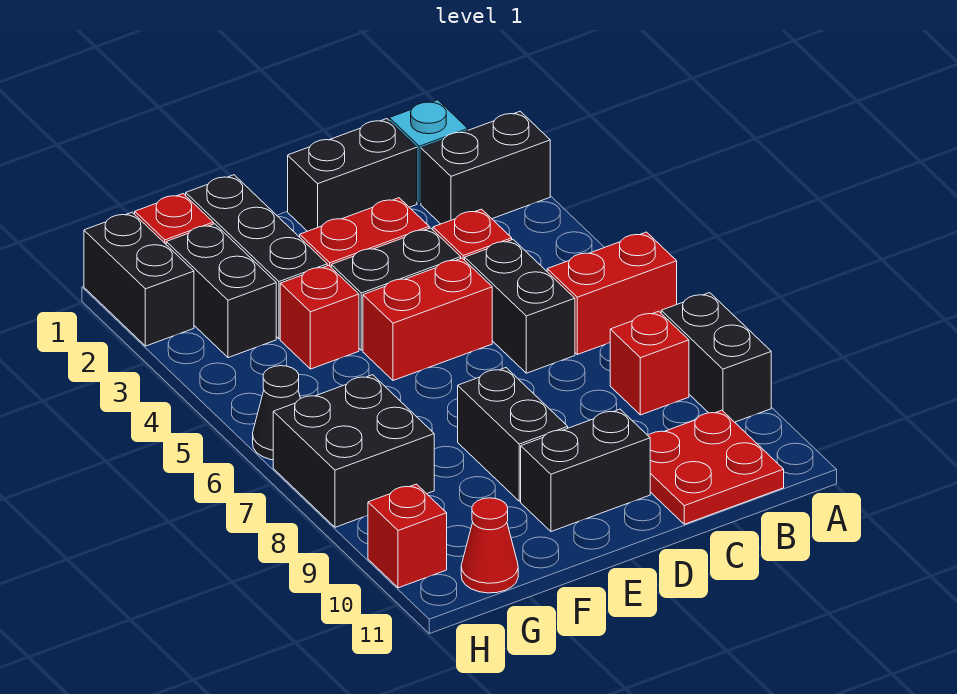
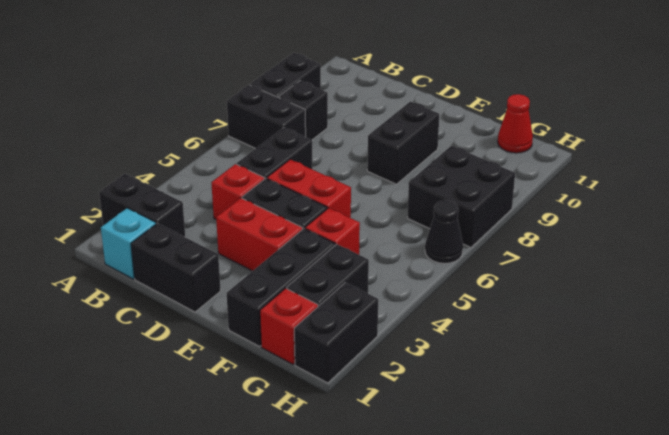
red 1x2 brick [547,232,677,354] -> none
red 1x1 brick [610,311,689,415] -> black 1x1 brick [279,81,328,140]
red 2x2 plate [648,410,784,524] -> none
black 1x2 brick [521,409,650,532] -> black 1x2 brick moved to [227,85,306,149]
red 1x1 brick [368,484,447,588] -> none

